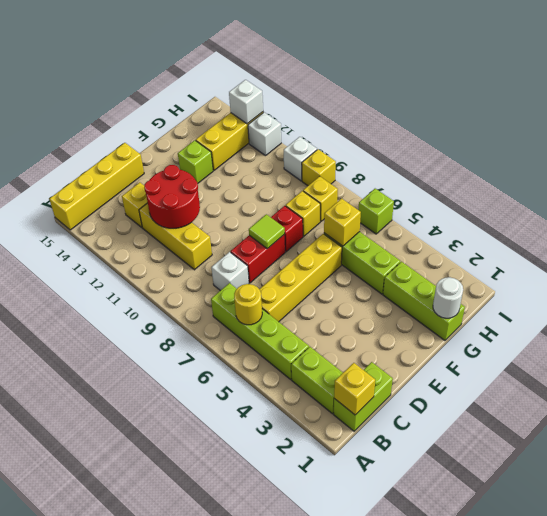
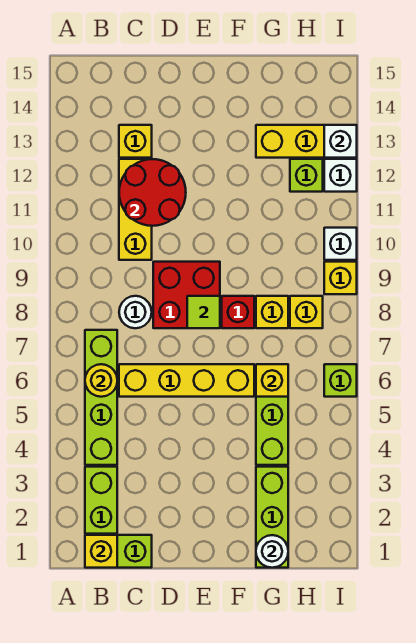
yellow 1x4 brick [49,143,144,230] -> none
white 1x1 brick [211,252,249,291] -> white 1x1 round brick [119,296,152,328]
red 1x2 brick [230,234,285,283] -> red 2x2 brick [153,262,220,328]
lime 1x1 brick [178,140,213,183] -> lime 1x1 brick moved to [290,159,323,192]

